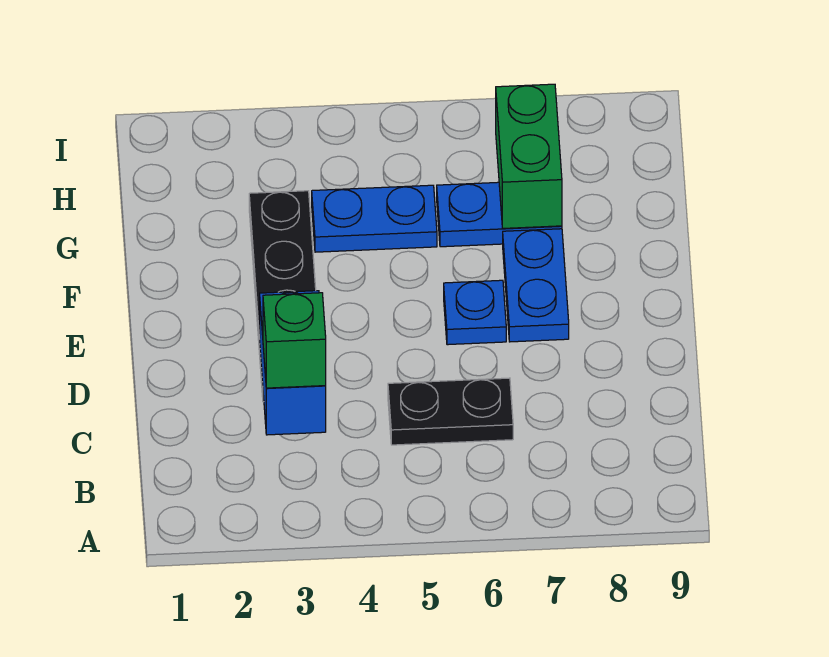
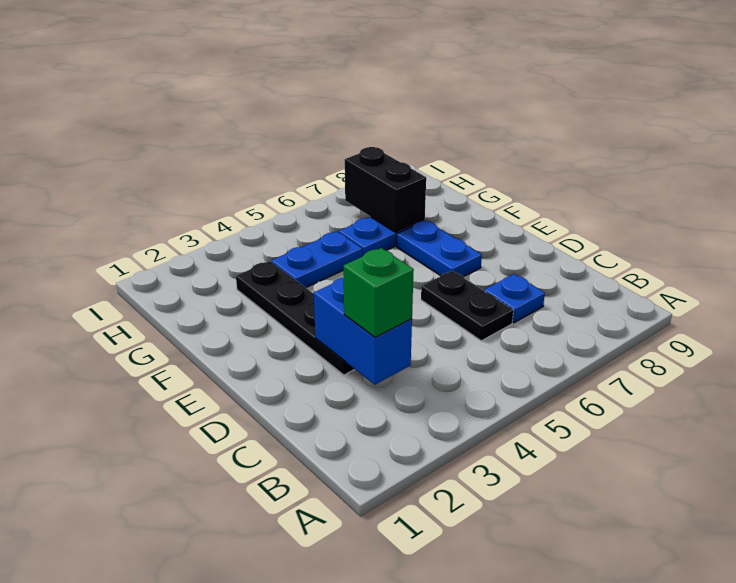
black 1x2 plate [388,378,513,445] -> black 1x2 plate turned to [421,271,513,341]
blue 1x1 plate [444,280,506,345] -> blue 1x1 plate moved to [484,274,545,323]
green 1x2 brick [496,84,562,228] -> black 1x2 brick [345,147,426,232]

